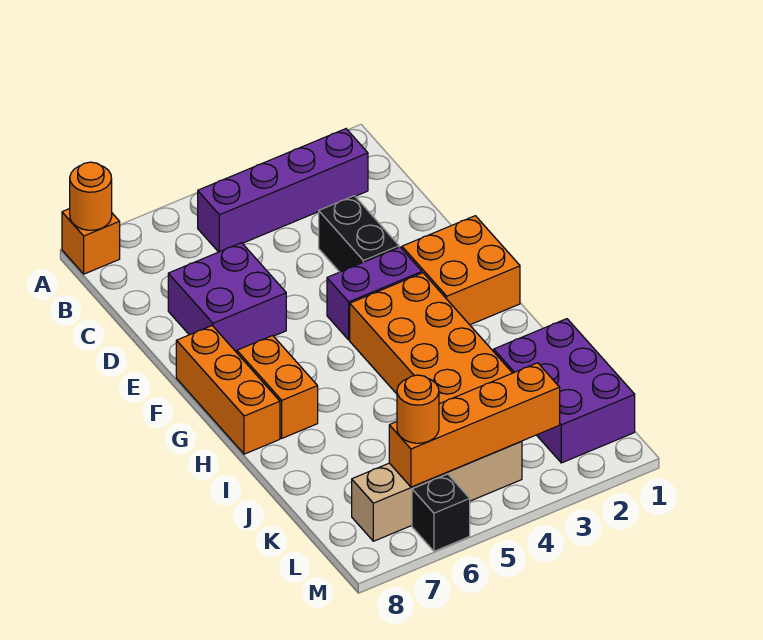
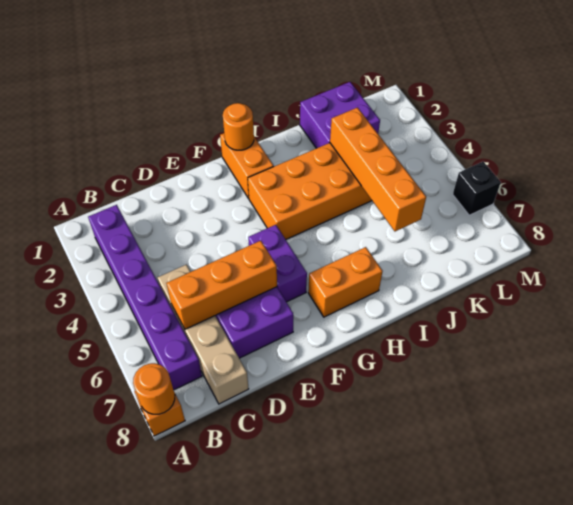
purple 1x4 brick [198,129,368,252] -> purple 1x6 brick [88,205,202,390]
black 1x2 brick [319,196,399,272] -> none
orange 2x2 brick [402,216,520,325] -> orange 1x2 brick [220,133,274,198]
purple 1x2 brick [327,247,422,340] -> purple 1x2 brick moved to [248,225,307,302]
orange 1x3 brick [176,326,280,454] -> orange 1x3 brick moved to [166,241,277,329]
purple 2x3 brick [494,319,635,463] -> purple 2x2 brick [300,82,380,148]
orange 1x4 brick [389,363,560,487] -> orange 1x4 brick moved to [330,108,426,231]
tan 1x4 brick [352,441,522,541] -> tan 1x4 brick moved to [158,265,249,404]
orange 1x1 round brick [397,375,439,443] -> orange 1x1 round brick moved to [223,103,254,150]

